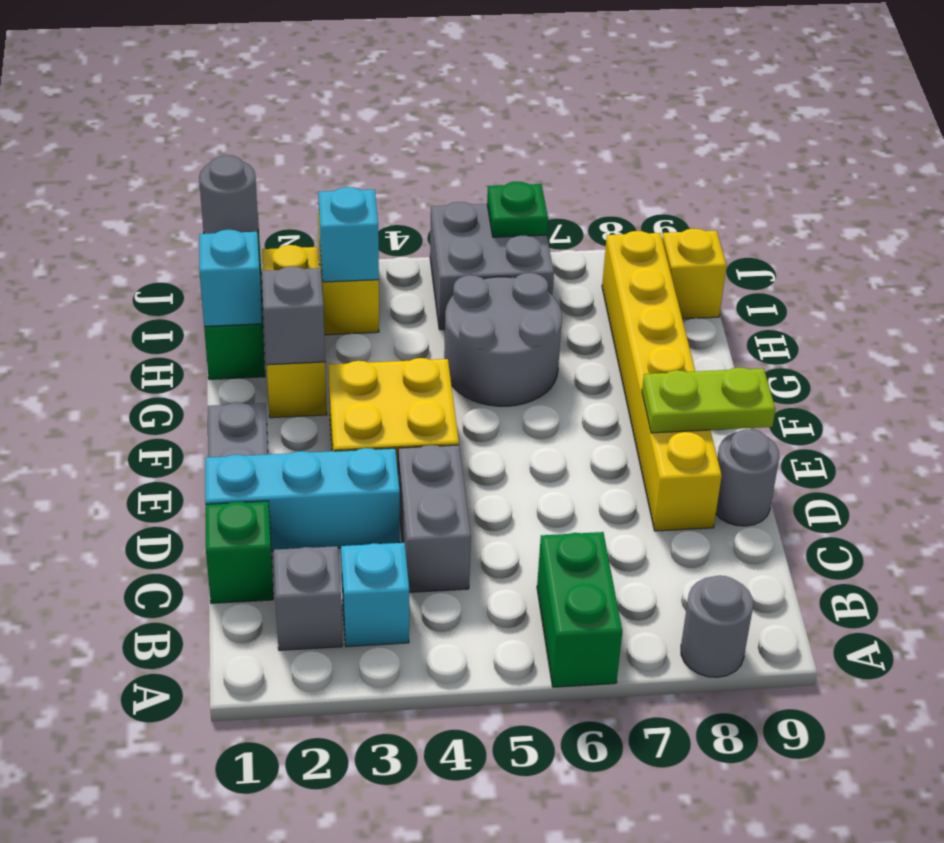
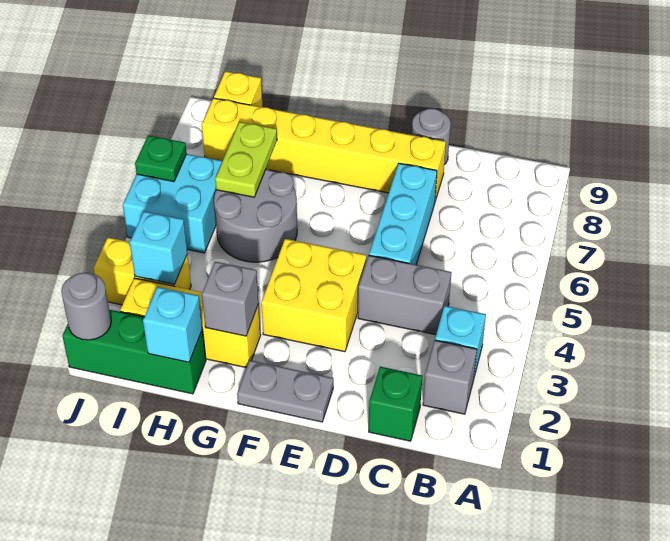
green 1x2 brick [537,532,622,687] -> none
grey 1x1 round brick [681,576,753,677] -> none
cyan 1x3 brick [205,448,400,551] -> cyan 1x3 brick moved to [369,163,437,265]
lime 1x2 plate [642,367,776,433] -> lime 1x2 plate moved to [215,122,277,197]
grey 2x2 brick [430,202,554,330] -> cyan 2x2 brick [123,154,222,253]

